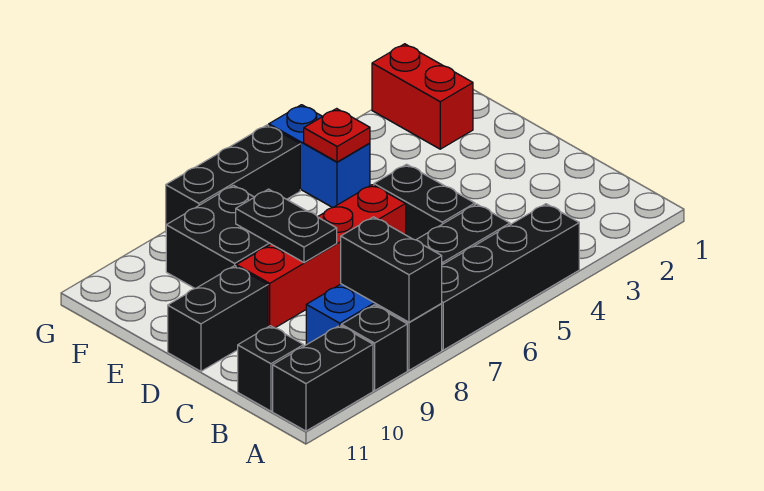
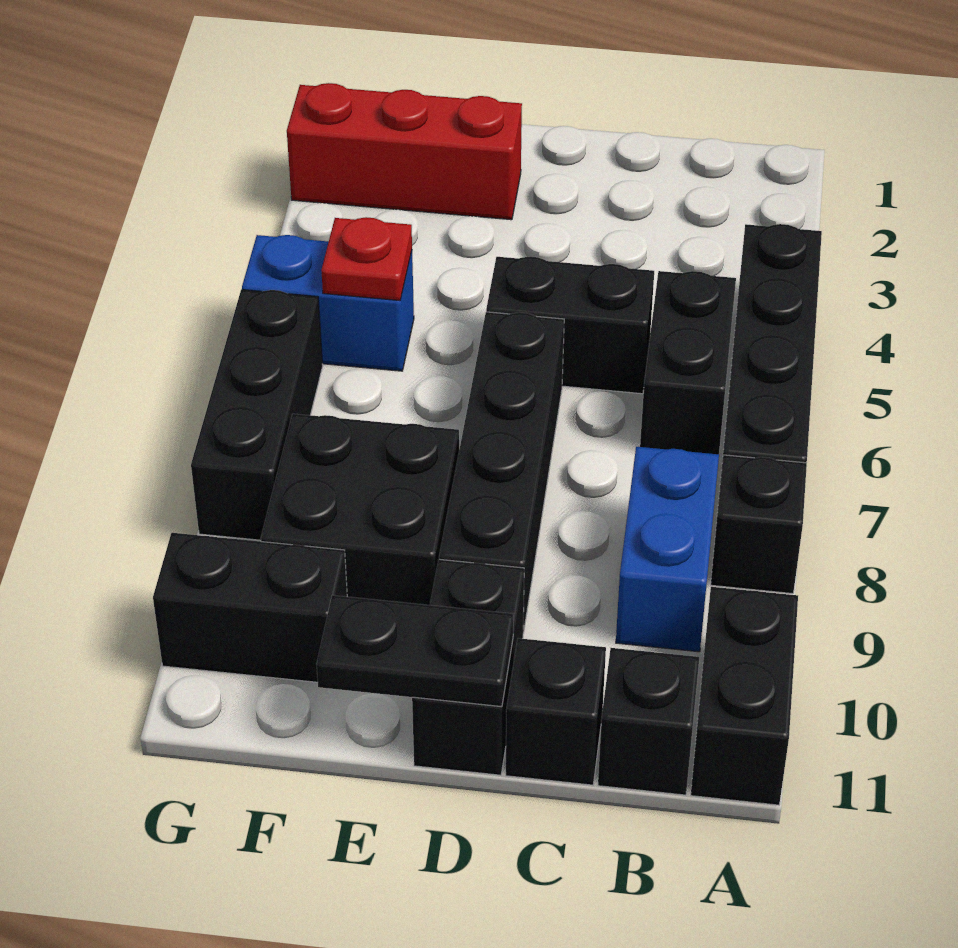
black 1x2 brick [341,217,442,322] -> black 1x2 brick moved to [153,533,347,682]
black 1x1 brick [341,305,407,390] -> black 1x1 brick moved to [506,638,606,785]
red 1x4 brick [236,185,406,328] -> black 1x4 brick [439,312,564,633]
black 1x2 plate [236,189,337,263] -> black 1x2 plate moved to [317,595,513,707]
red 1x2 brick [372,44,473,149] -> red 1x3 brick [287,83,522,220]

